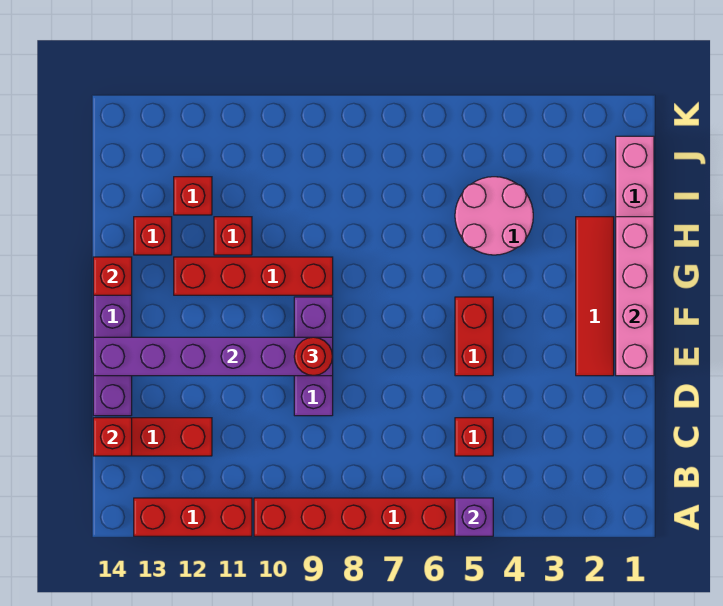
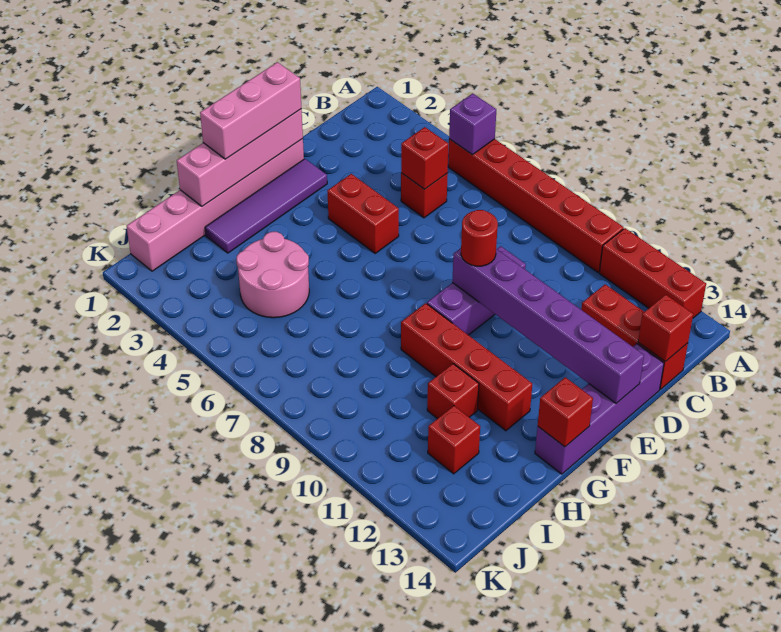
none -> pink 1x3 brick [200,62,301,159]
red 1x4 tile [576,217,614,376] -> purple 1x4 tile [205,159,327,253]
red 1x2 brick [455,297,493,376] -> red 1x2 brick turned to [327,174,399,253]
red 1x1 brick [134,217,172,255] -> red 1x1 brick moved to [401,127,448,189]

